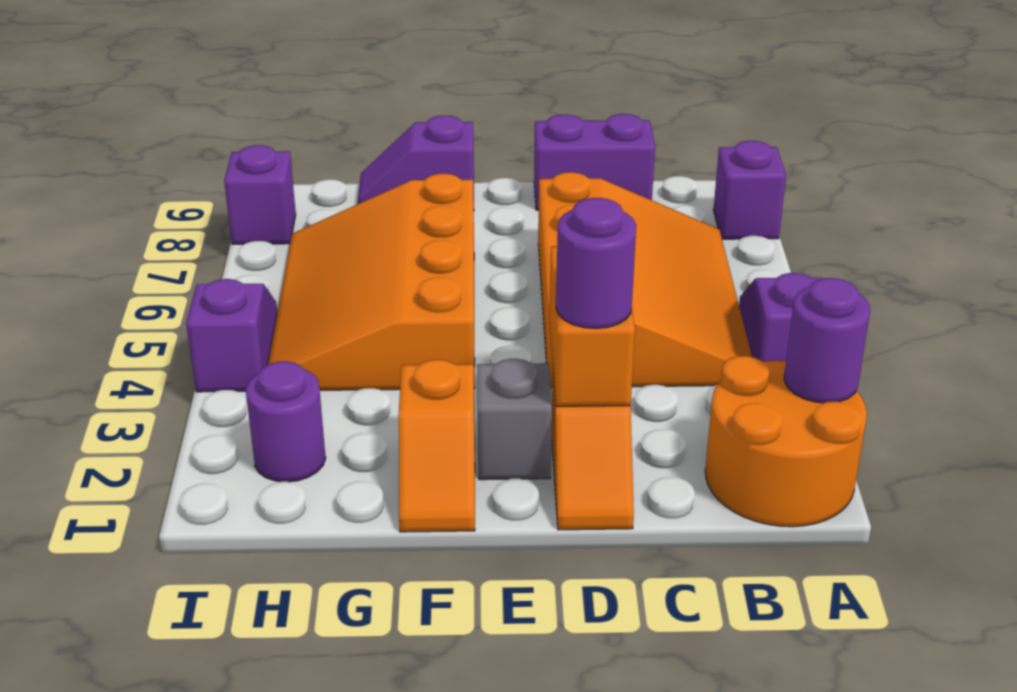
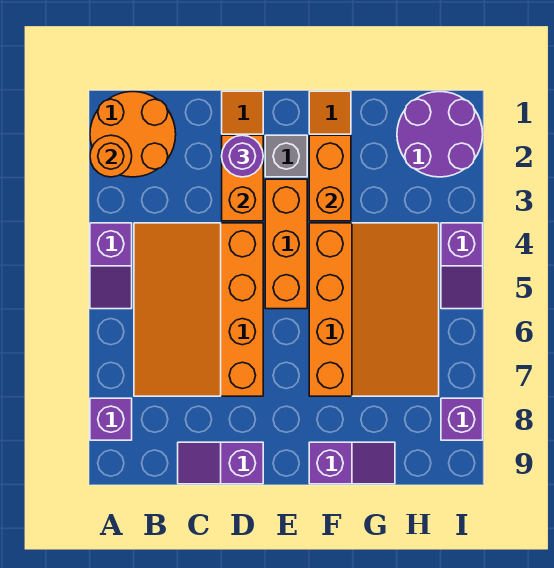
purple 1x1 round brick [784,278,870,403] -> orange 1x1 round brick [90,135,132,177]
purple 1x2 brick [534,114,655,210] -> purple 1x2 slope [178,442,263,484]
none -> orange 1x3 brick [265,179,307,309]
none -> orange 1x2 brick [309,135,351,221]
purple 1x1 round brick [246,361,326,482] -> purple 2x2 round brick [397,92,483,177]

